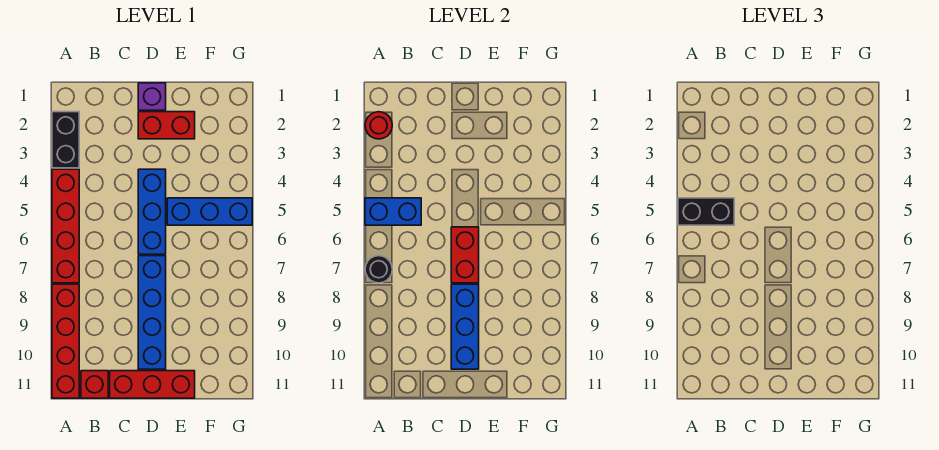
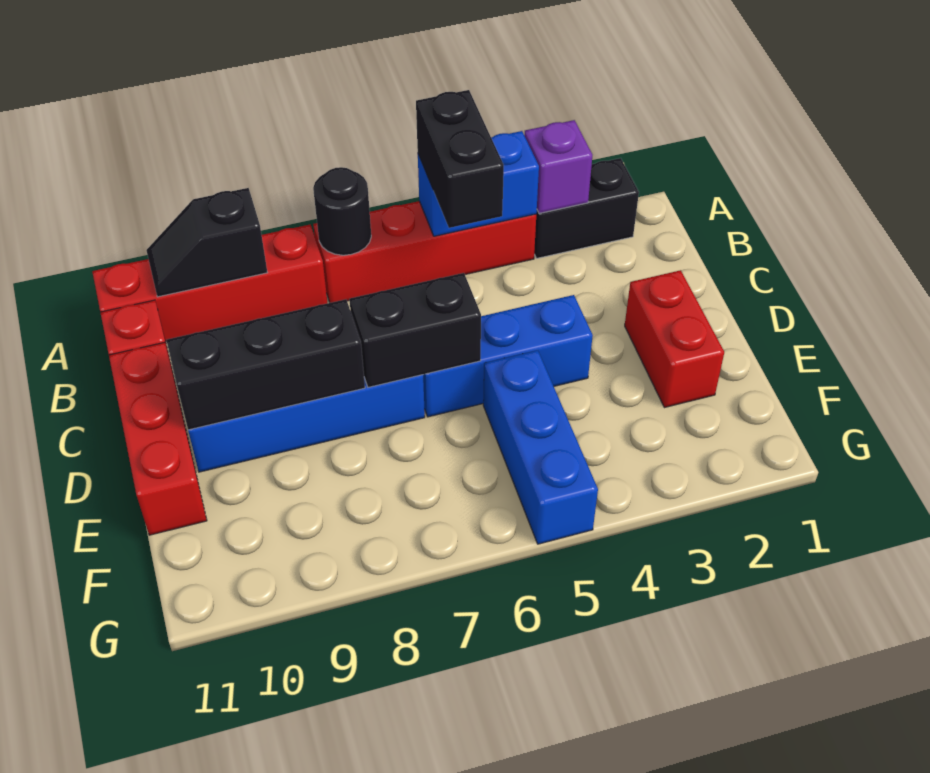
red 1x1 round brick [365,112,392,139] -> none
blue 1x2 brick [365,198,421,225] -> blue 1x2 brick turned to [418,131,539,236]
none -> black 1x2 slope [146,188,267,297]
purple 1x1 brick [138,83,166,110] -> purple 1x1 brick moved to [524,120,592,213]
red 1x2 brick [451,227,479,283] -> black 1x2 brick [349,273,481,387]
blue 1x3 brick [451,284,479,369] -> black 1x3 brick [166,299,365,430]

